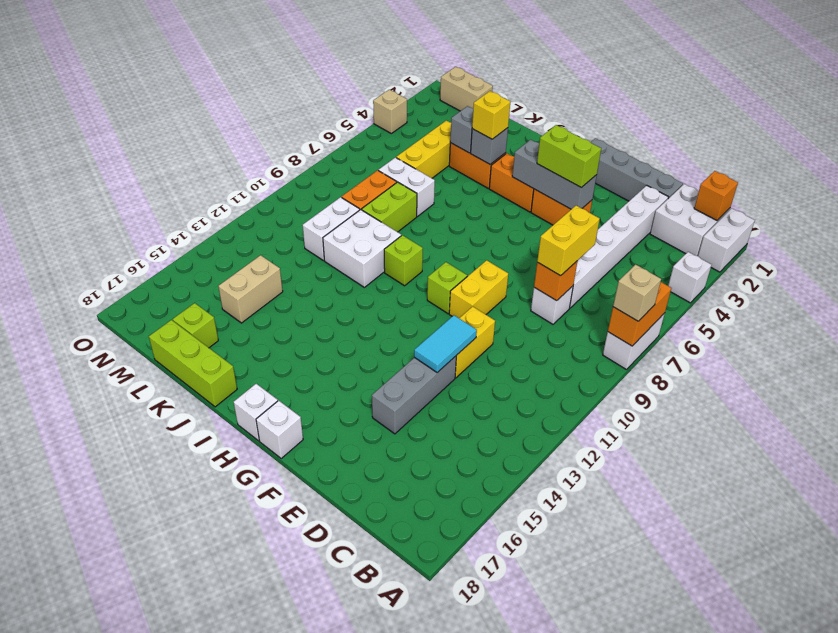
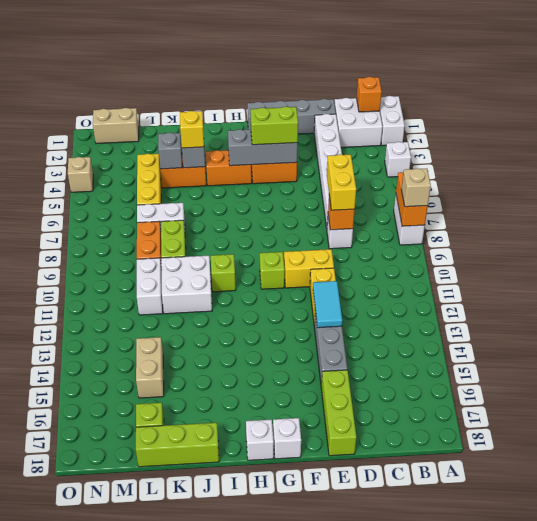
none -> lime 1x3 brick [321,370,356,456]
yellow 1x2 brick [449,260,508,318] -> yellow 1x2 brick turned to [284,249,334,288]

